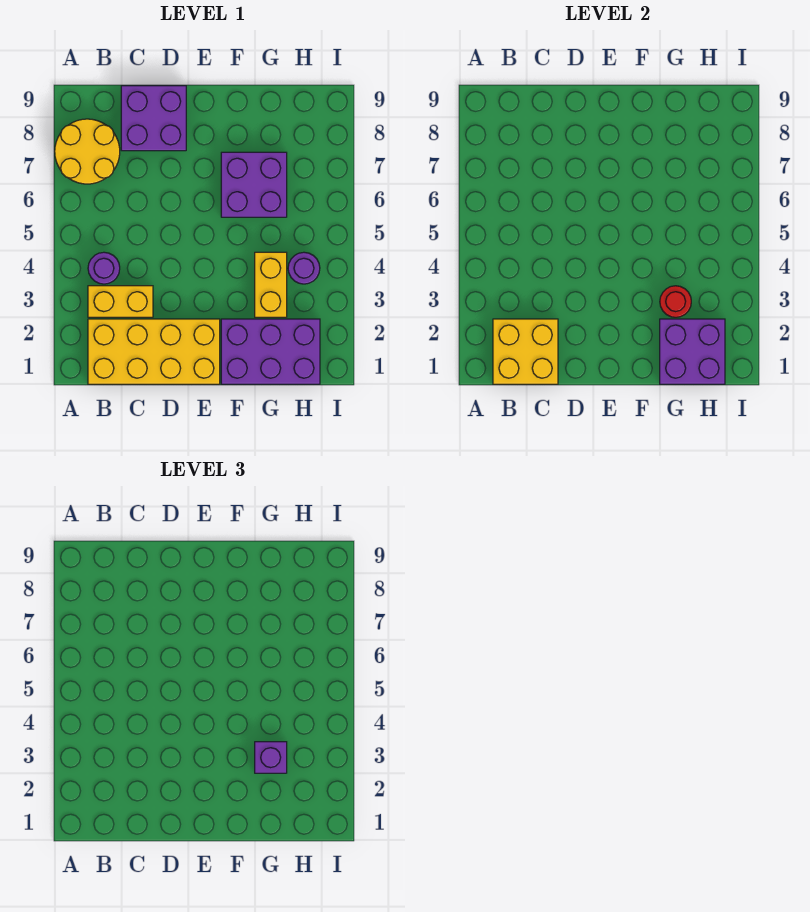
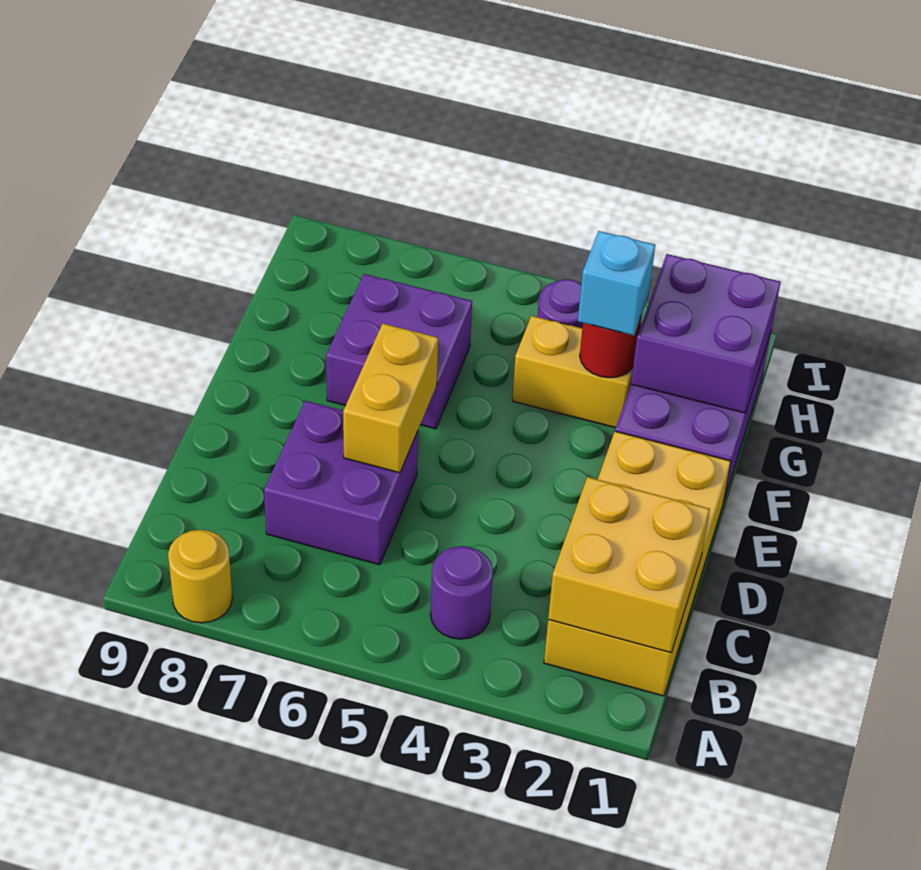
yellow 2x2 round brick [55,119,120,184] -> yellow 1x1 round brick [168,530,232,623]
yellow 1x2 brick [88,286,153,317] -> yellow 1x2 brick moved to [343,324,438,473]
purple 2x2 brick [121,86,186,151] -> purple 2x2 brick moved to [264,401,418,565]
purple 1x1 brick [255,742,287,773] -> cyan 1x1 brick [578,231,655,335]

